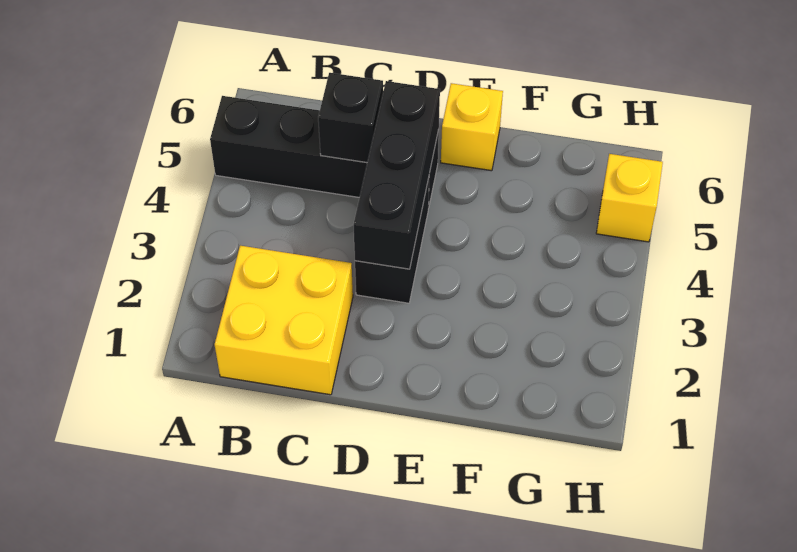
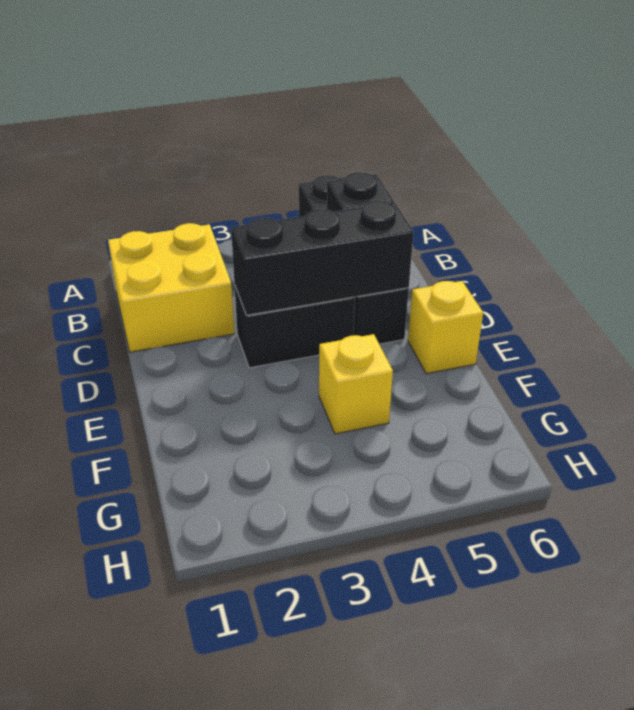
yellow 1x1 brick [596,154,663,242] -> yellow 1x1 brick moved to [319,334,393,434]

